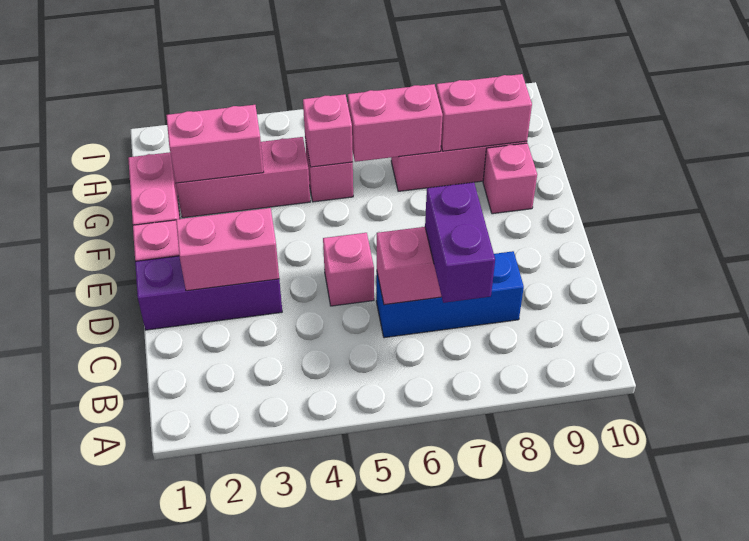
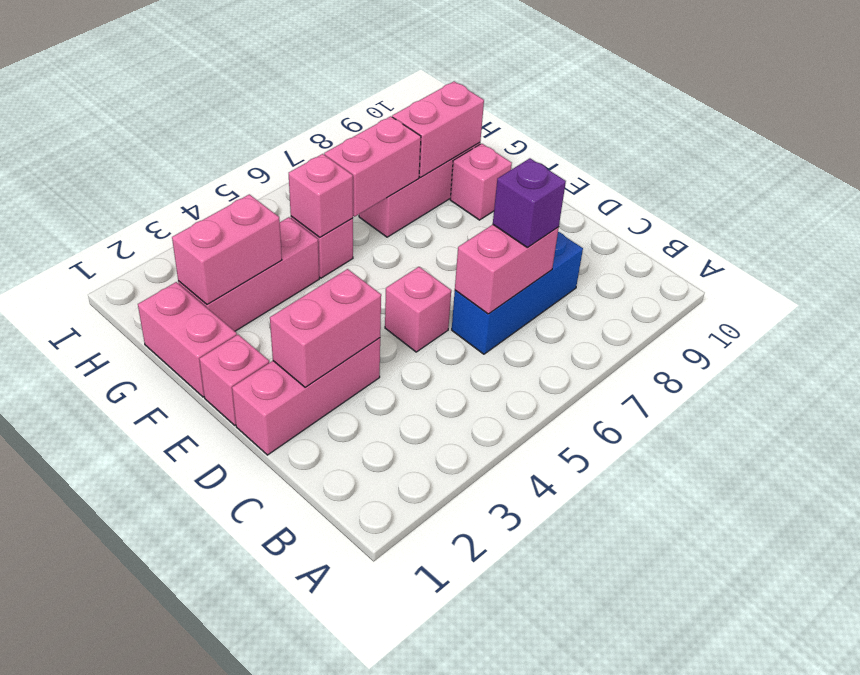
purple 1x2 brick [425,182,495,303] -> purple 1x1 brick [493,158,566,247]
purple 1x3 brick [135,256,282,330] -> pink 1x3 brick [232,338,380,455]

